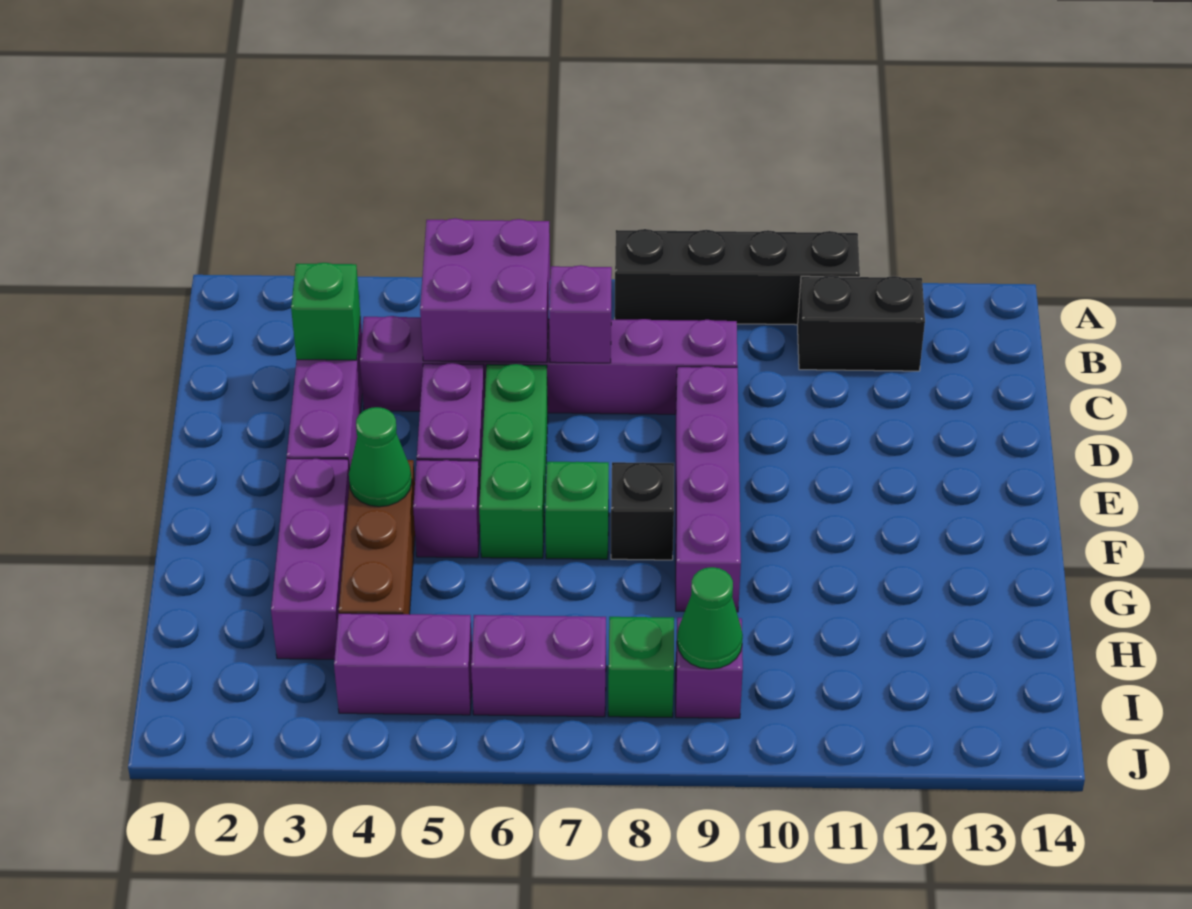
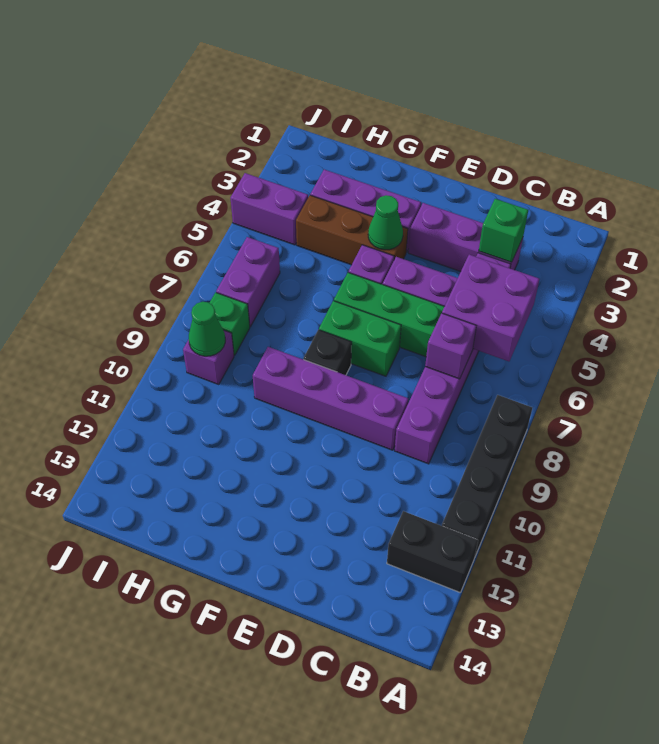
black 1x2 brick [798,276,925,371] -> black 1x2 brick turned to [387,511,478,592]
green 1x1 brick [545,462,609,559] -> green 1x2 brick [319,301,401,376]
purple 1x2 brick [334,613,472,715] -> purple 1x2 brick turned to [230,173,308,245]

